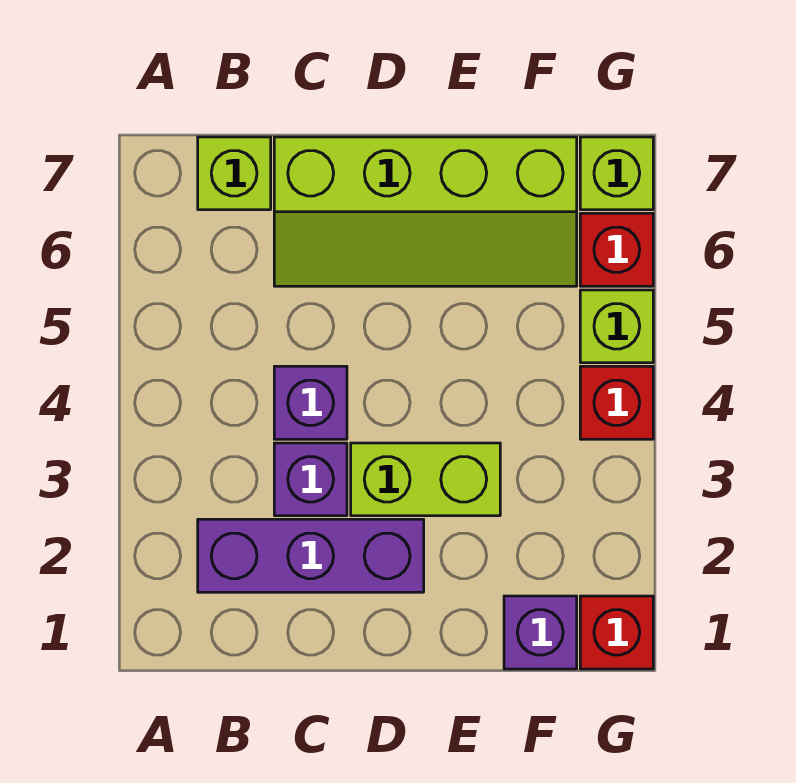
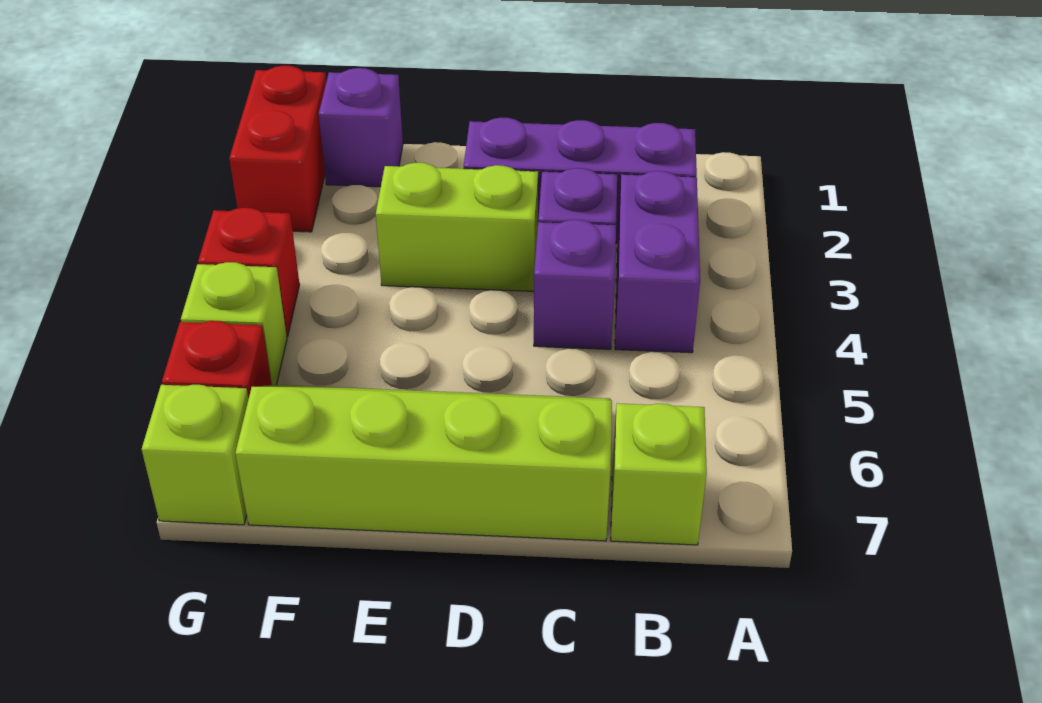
none -> purple 1x2 brick [615,171,700,353]
red 1x1 brick [580,596,653,669] -> red 1x2 brick [229,66,326,232]

